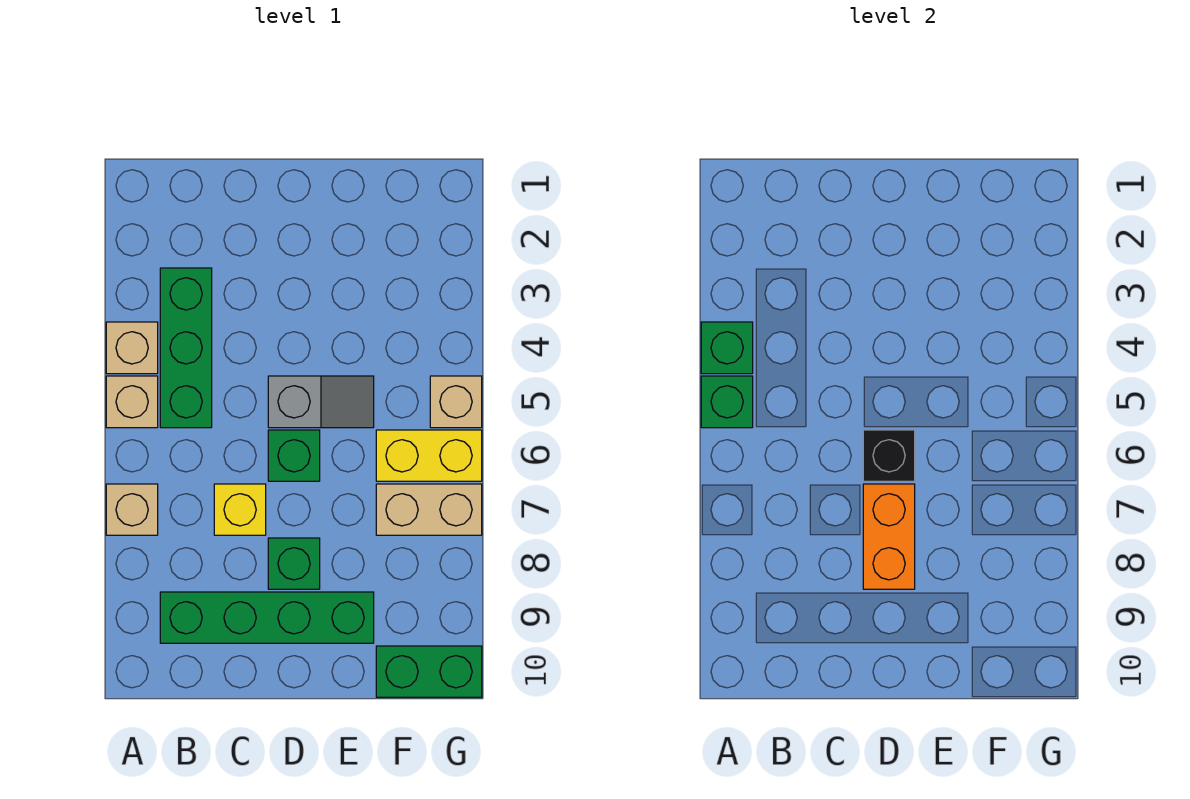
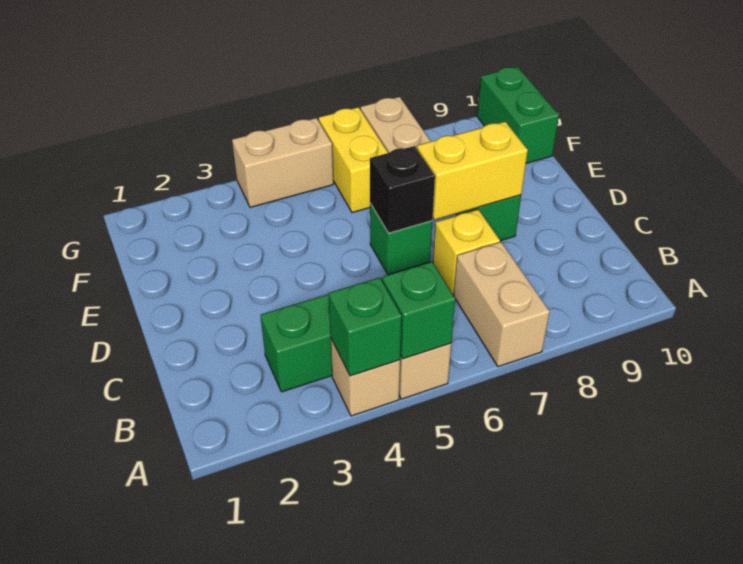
tan 1x1 brick [106,484,158,535] -> tan 1x2 brick [454,242,550,367]
green 1x4 brick [160,592,374,643] -> none
grey 1x2 slope [268,376,374,428] -> none
orange 1x2 brick [863,484,915,589] -> yellow 1x2 brick [417,122,528,220]
tan 1x1 brick [430,376,482,428] -> tan 1x2 brick [232,118,333,207]

